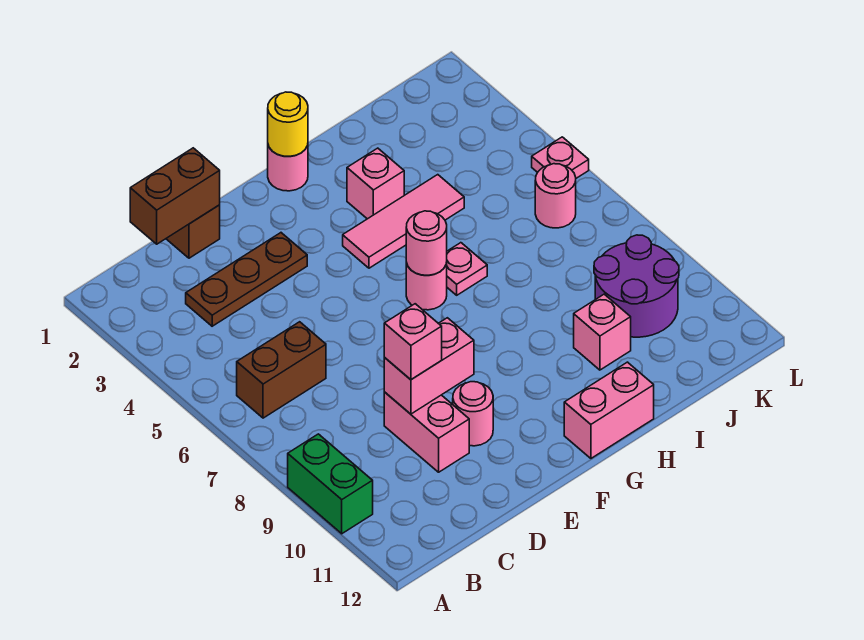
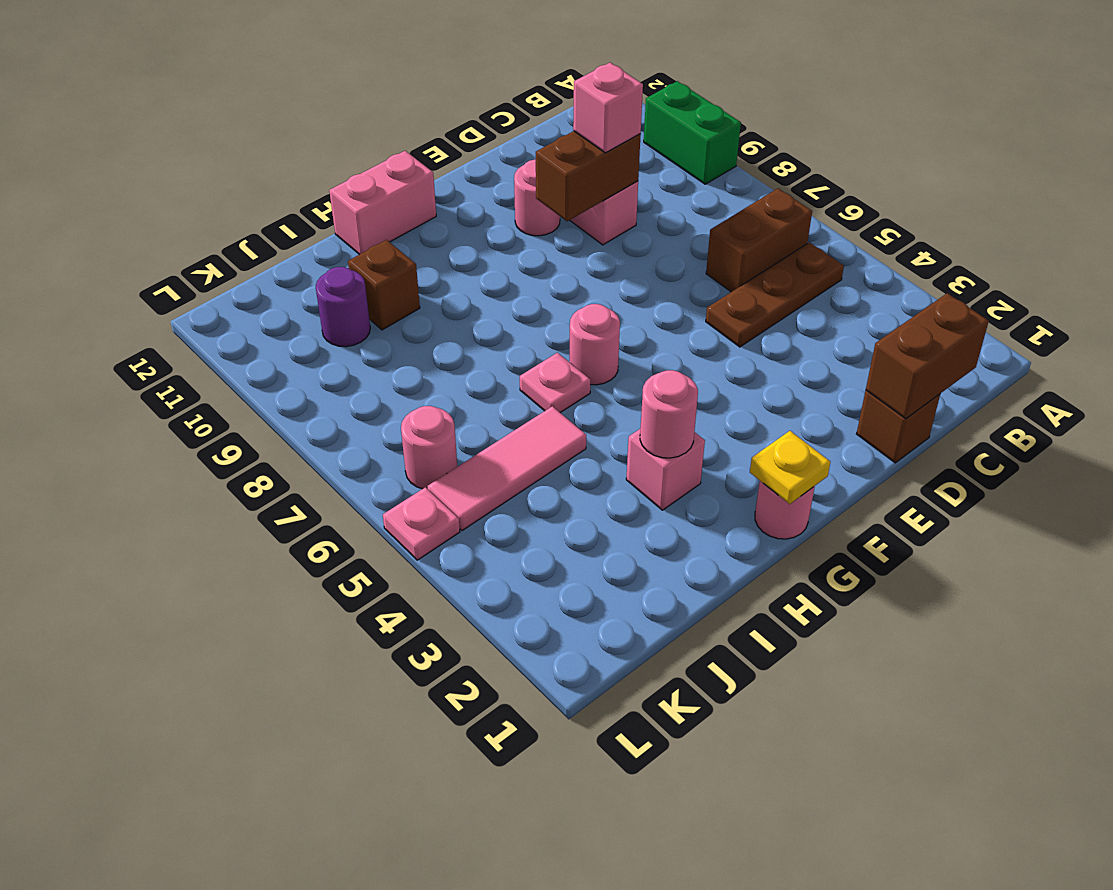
brown 1x3 plate [186,233,307,326] -> brown 1x3 plate moved to [706,242,844,347]
pink 1x2 brick [384,318,474,414] -> brown 1x2 brick [536,131,641,221]
yellow 1x1 round brick [268,92,308,156] -> yellow 1x1 plate [750,431,830,504]
pink 1x3 tile [343,175,464,268] -> pink 1x3 tile moved to [428,406,586,531]
pink 1x1 round brick [406,211,447,275] -> pink 1x1 round brick moved to [640,370,698,458]
pink 1x1 brick [574,294,631,370] -> brown 1x1 brick [348,240,420,330]
purple 2x2 round brick [594,235,679,337] -> purple 1x1 round brick [316,267,370,347]

